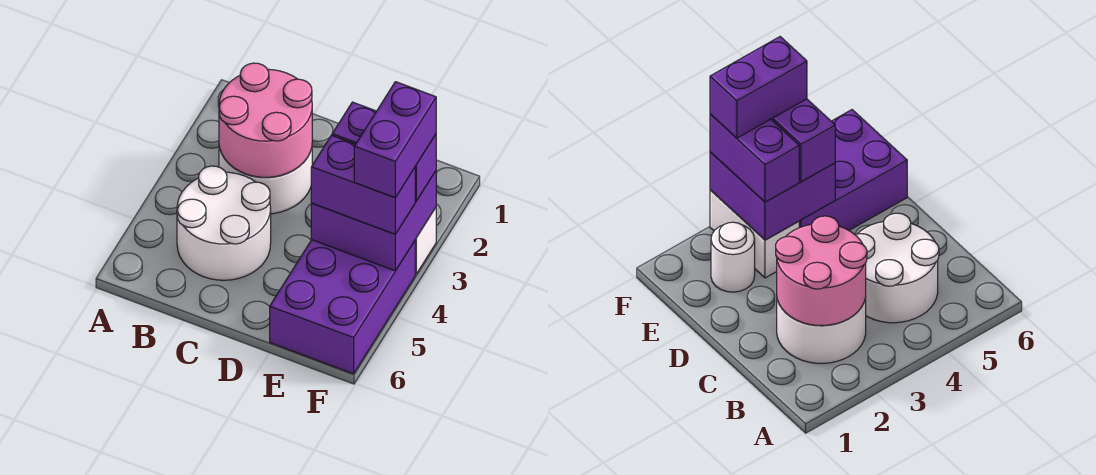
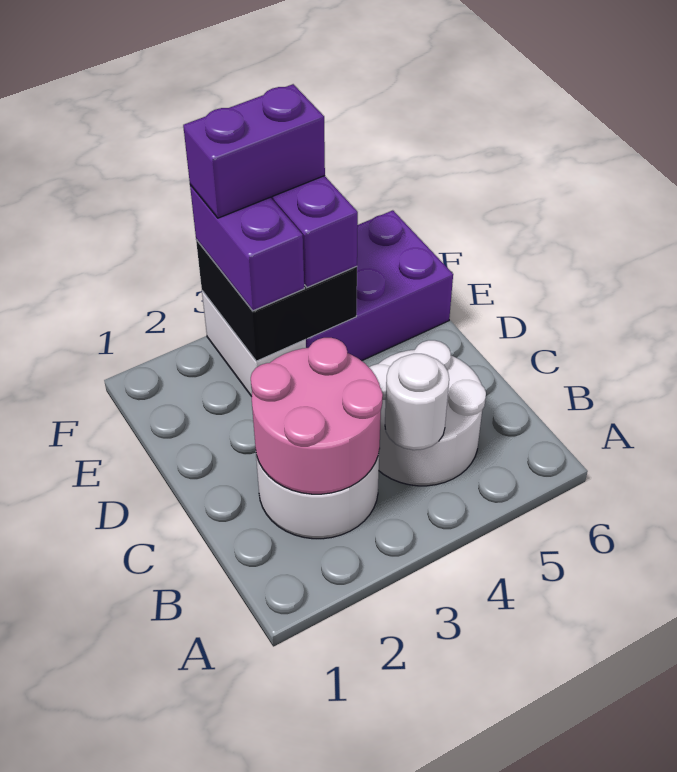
white 1x1 round brick [711,222,755,292] -> white 1x1 round brick moved to [385,354,449,450]
purple 2x2 brick [311,171,436,271] -> black 2x2 brick [196,240,357,361]

